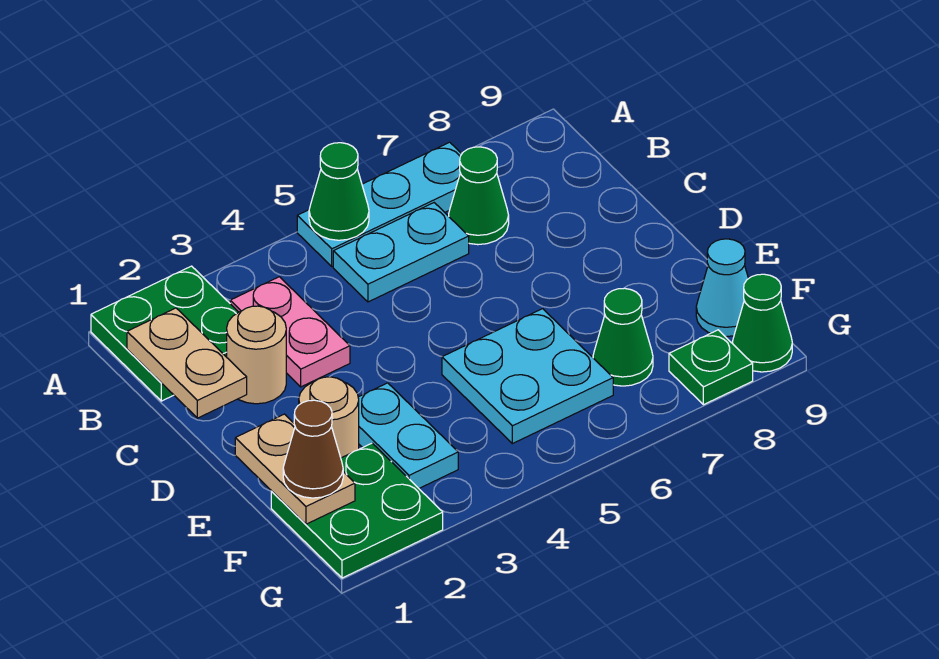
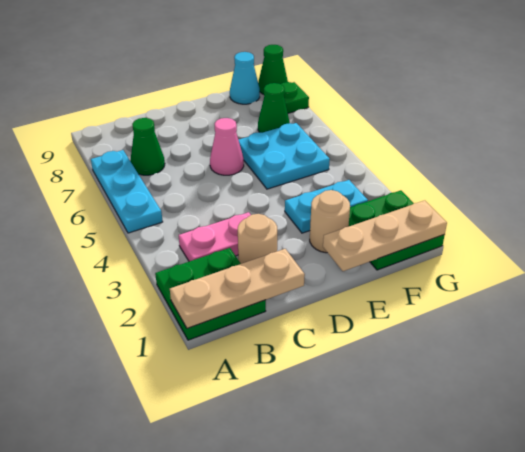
green 1x1 cone [309,143,369,240] -> none
tan 1x2 plate [127,308,247,418] -> tan 1x3 plate [170,249,305,328]
cyan 1x2 plate [333,203,469,302] -> none
none -> pink 1x1 cone [210,118,244,175]
tan 1x2 plate [235,414,355,524] -> tan 1x3 plate [323,200,447,271]
brown 1x1 cone [283,400,343,498] -> none

